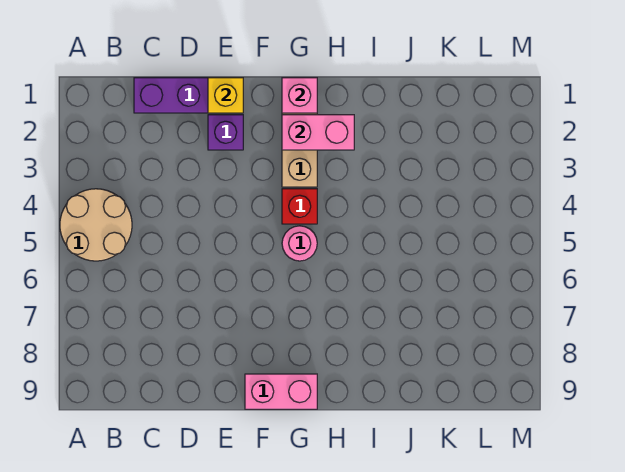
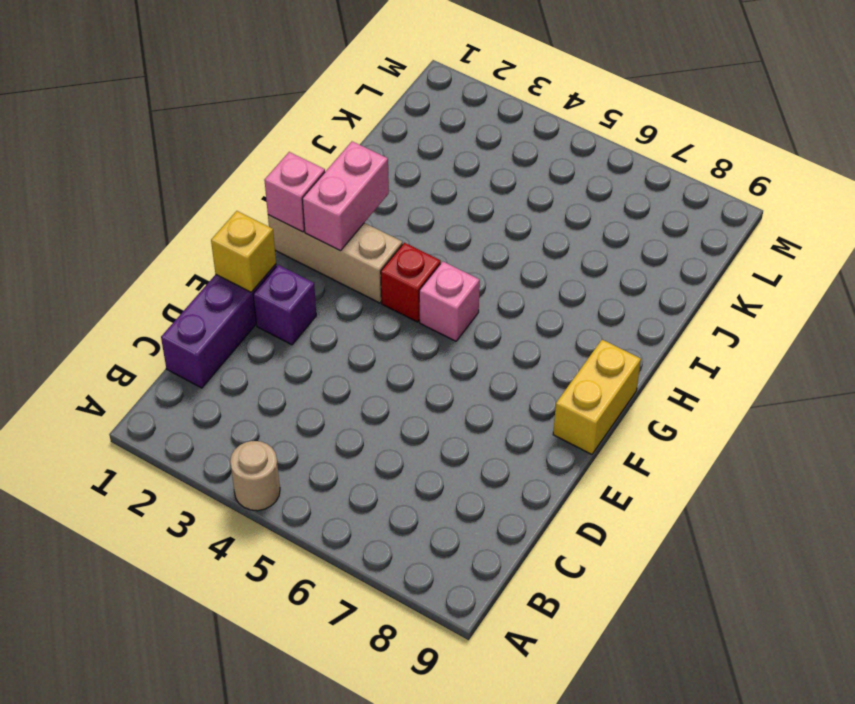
tan 2x2 round brick [60,189,132,261] -> tan 1x1 round brick [230,441,280,511]
pink 1x2 brick [245,374,317,409] -> yellow 1x2 brick [553,340,641,454]
pink 1x1 round brick [282,226,317,261] -> pink 1x1 brick [419,262,480,341]

